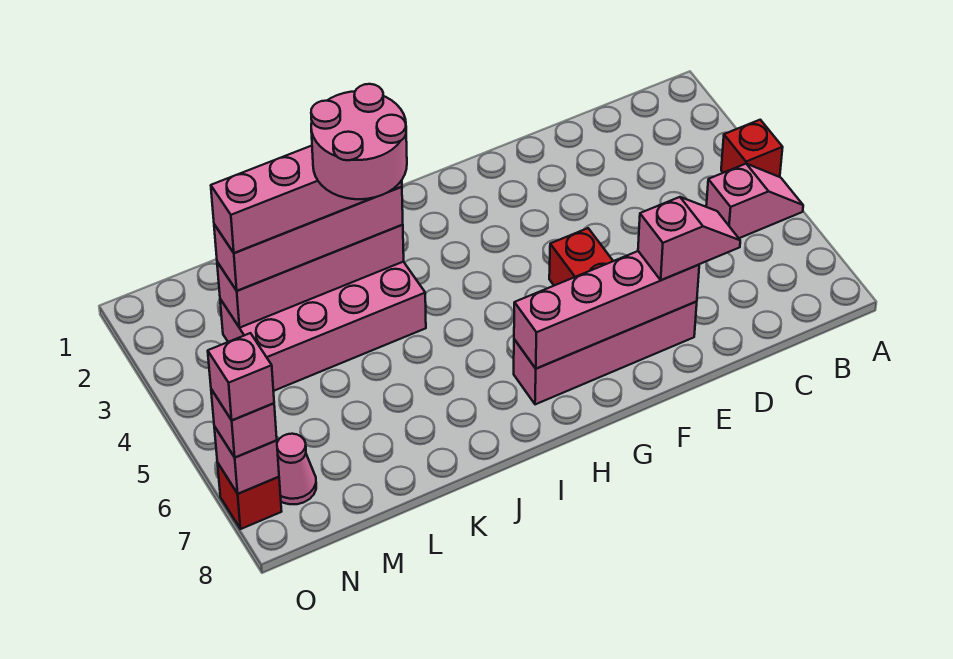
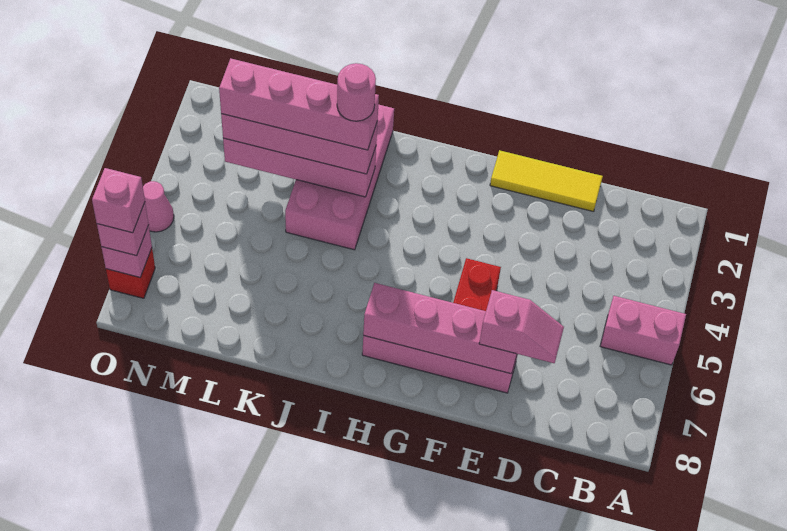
red 1x1 brick [721,120,783,177] -> none
pink 1x2 slope [706,164,803,238] -> pink 1x2 brick [600,296,686,365]
none -> yellow 1x3 tile [490,150,603,212]
pink 2x4 brick [220,262,426,391] -> pink 2x4 brick turned to [285,104,394,250]
pink 2x2 round brick [311,84,407,199] -> pink 1x1 round brick [337,63,376,121]
pink 1x1 cone [277,434,316,504] -> pink 1x1 cone moved to [143,181,174,232]

